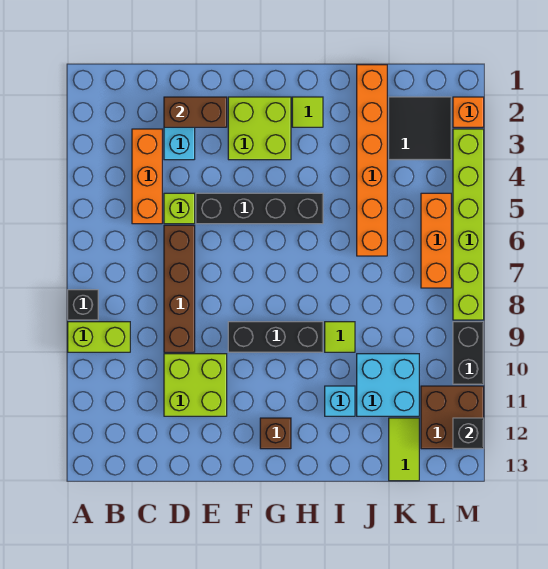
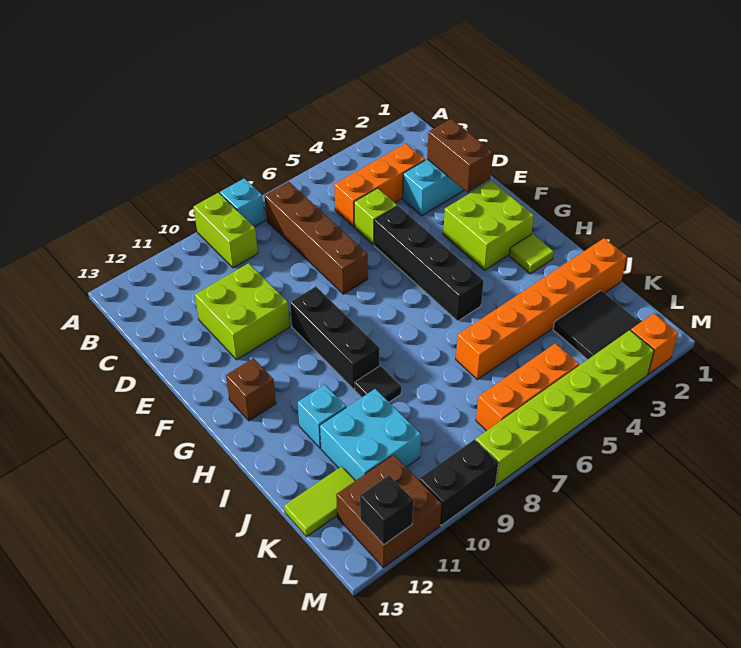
black 1x1 brick [68,290,98,320] -> cyan 1x1 brick [220,178,265,227]
brown 1x4 brick [164,225,195,352] -> brown 1x4 brick turned to [264,182,368,294]
lime 1x1 tile [325,322,355,352] -> black 1x1 tile [355,366,401,402]

